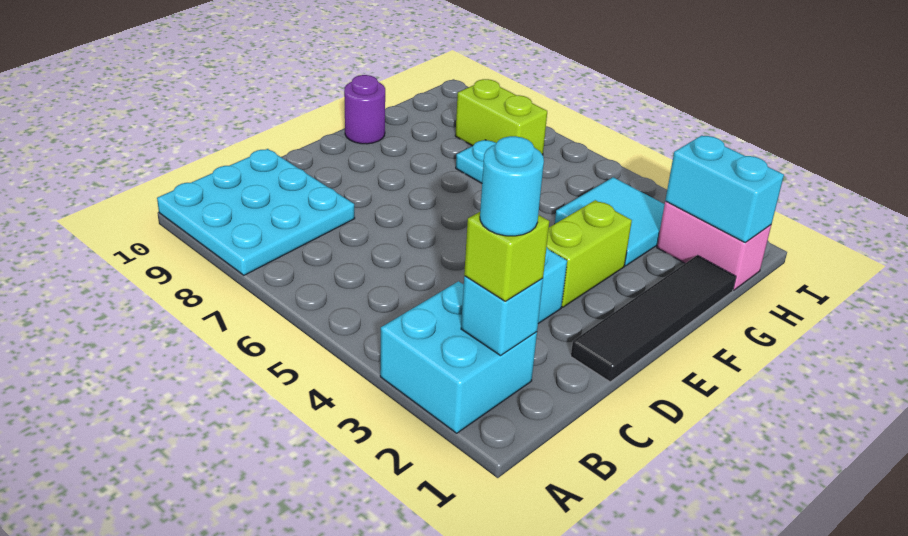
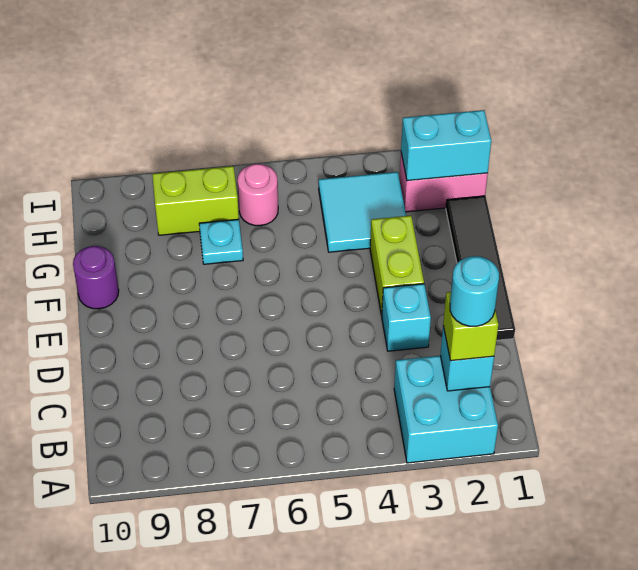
cyan 3x3 plate [157,149,355,275] -> none
none -> pink 1x1 round brick [238,164,278,226]

